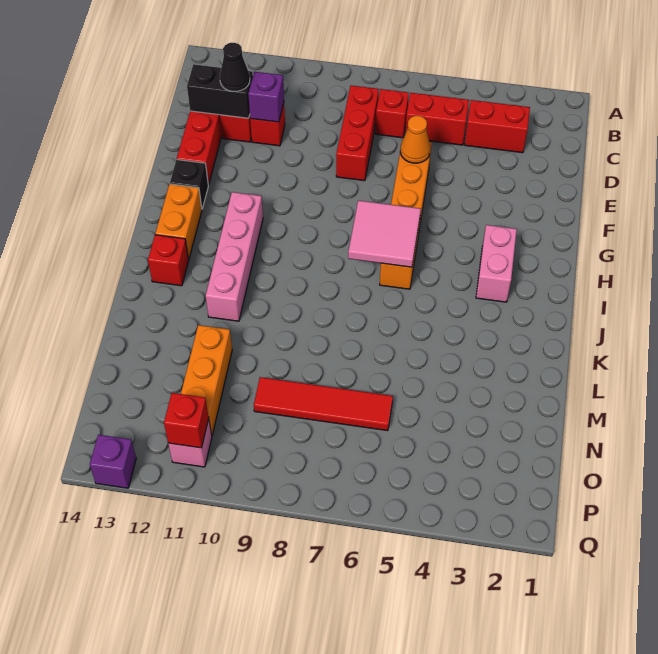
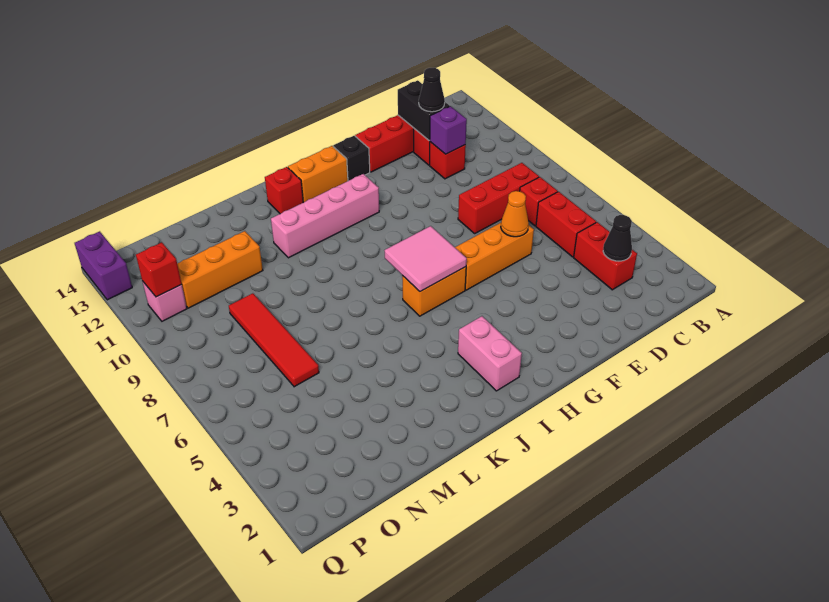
none -> black 1x1 cone [603,215,632,261]
pink 1x2 brick [476,225,517,302] -> pink 1x2 brick turned to [458,316,522,391]
purple 1x1 brick [90,435,136,488] -> purple 1x2 brick [75,231,132,300]

